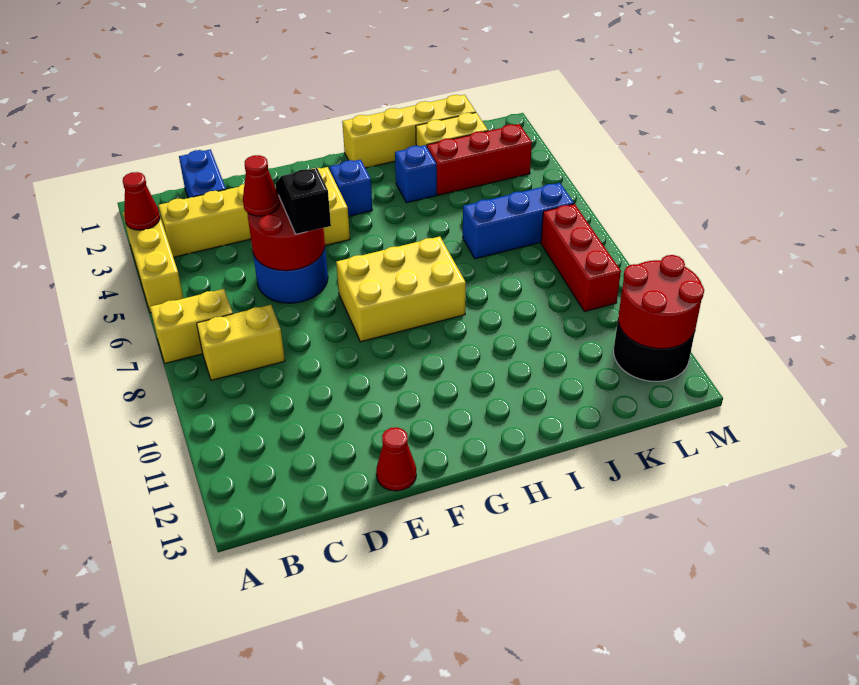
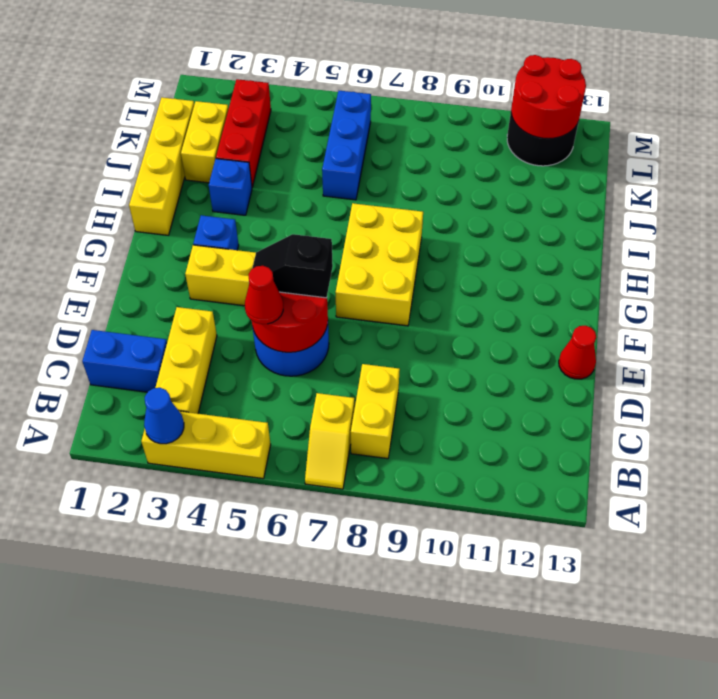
red 1x1 cone [123,172,160,230] -> blue 1x1 cone [144,388,184,444]
yellow 1x2 brick [150,289,233,363] -> yellow 1x2 slope [305,393,355,489]
red 1x3 brick [541,204,621,312] -> none

